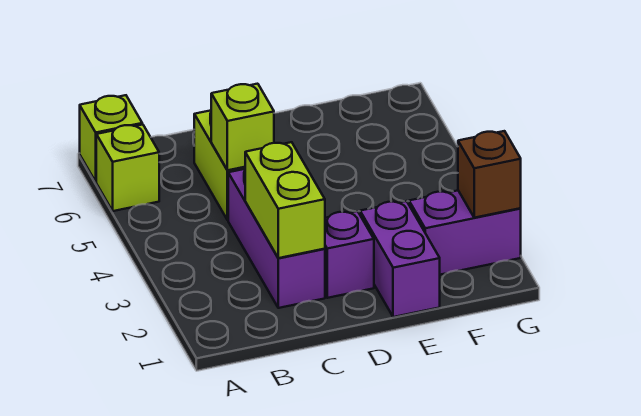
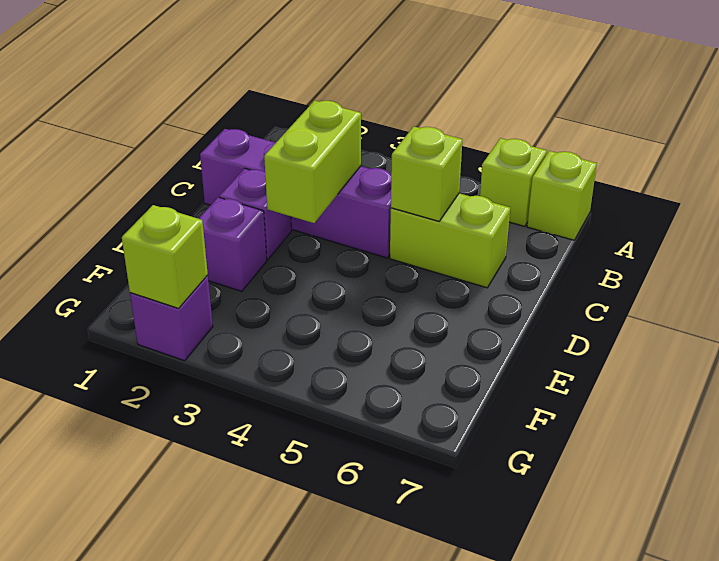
purple 1x3 brick [228,169,325,308] -> purple 1x4 brick [200,129,391,258]
lime 1x2 brick [245,142,325,258] -> lime 1x2 brick turned to [264,101,361,223]
purple 1x2 brick [360,201,440,317] -> purple 1x1 brick [198,197,267,291]
purple 1x2 brick [409,191,521,275] -> purple 1x1 brick [130,276,213,361]
brown 1x1 brick [458,131,521,218] -> lime 1x1 brick [122,205,208,308]

